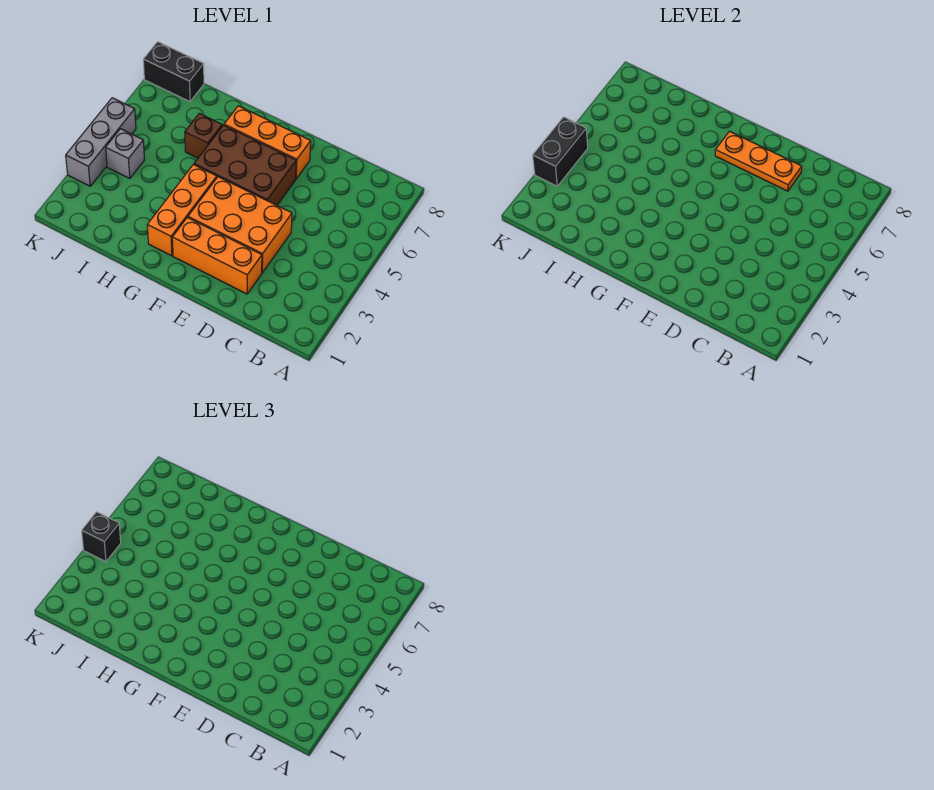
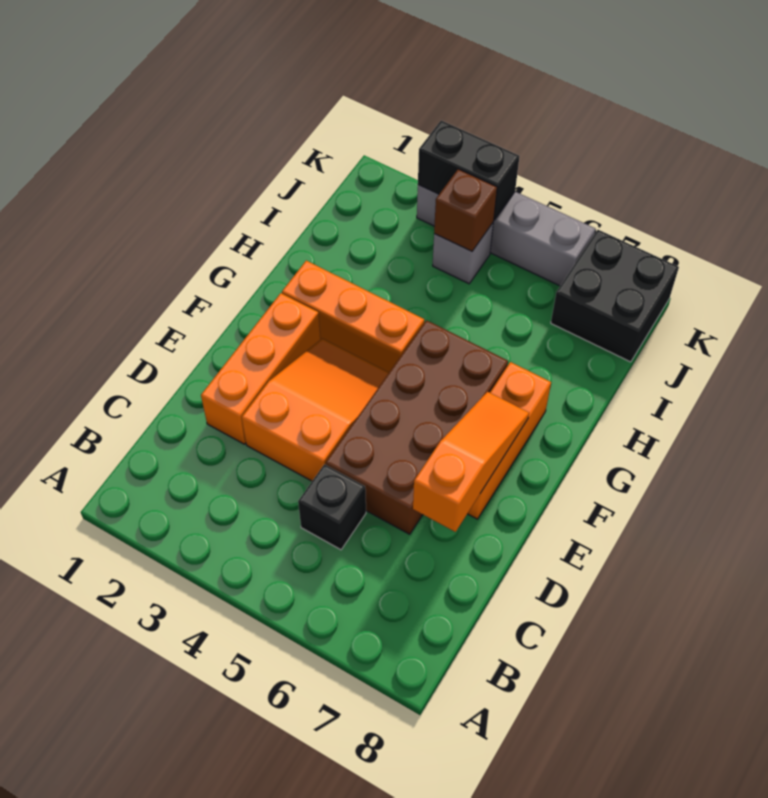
orange 2x3 brick [188,177,292,273] -> orange 2x3 slope [242,339,389,481]
orange 1x3 plate [715,131,802,191] -> orange 1x3 slope [413,392,529,532]
brown 2x3 brick [194,125,296,205] -> brown 2x4 brick [326,320,508,534]
brown 1x1 brick [185,113,222,158] -> brown 1x1 brick moved to [434,169,497,251]
black 1x2 brick [143,42,204,102] -> black 2x2 brick [551,230,679,362]
grey 1x3 brick [66,98,136,186] -> grey 1x4 brick [417,185,596,286]
black 1x1 brick [82,512,121,562] -> black 1x1 brick moved to [298,464,366,550]

